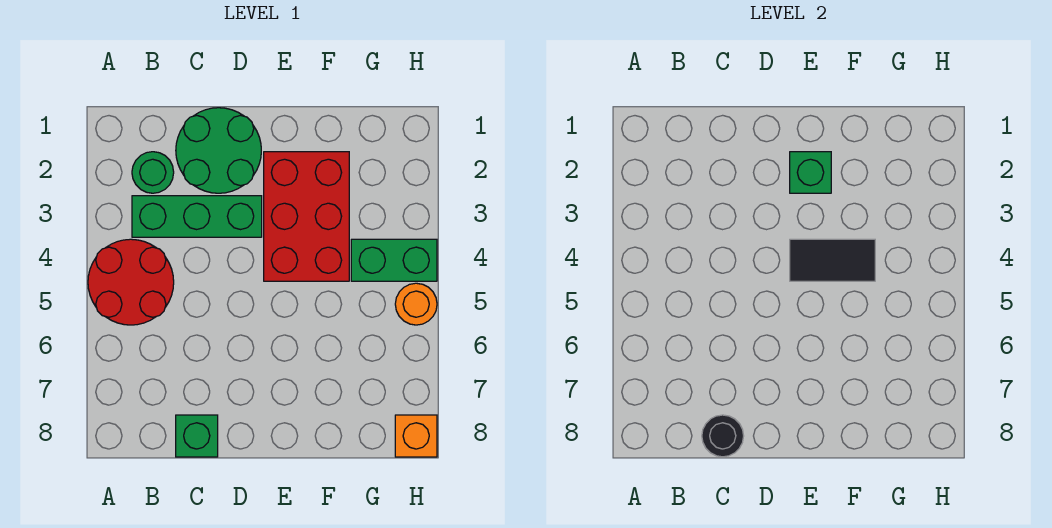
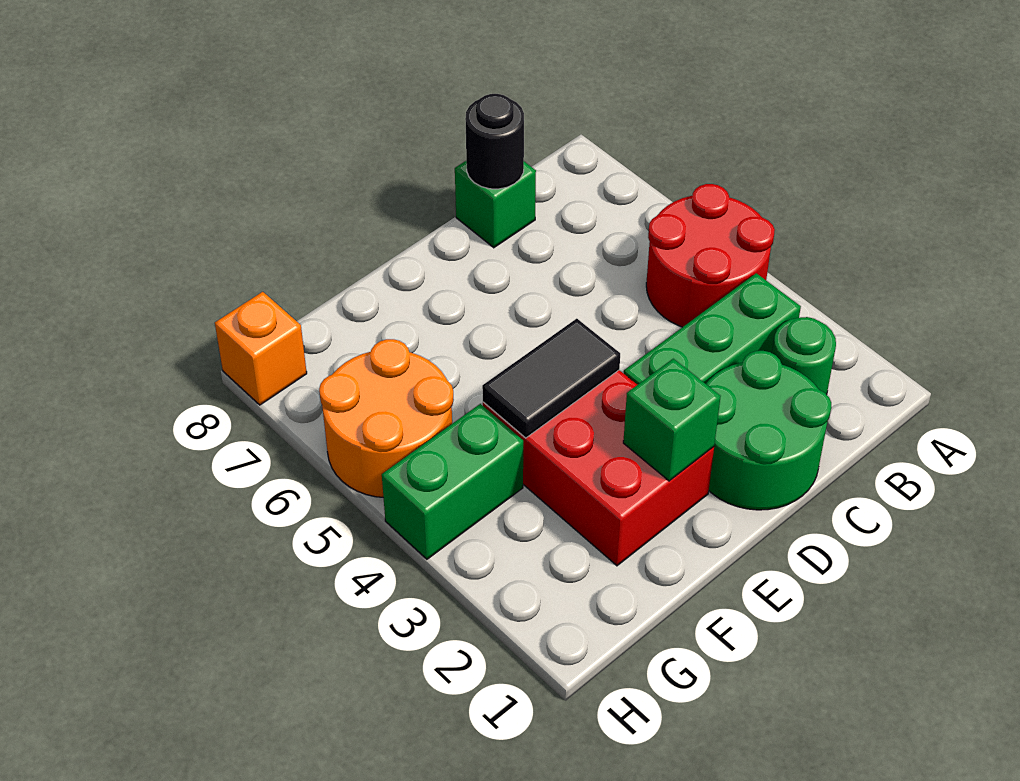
orange 1x1 round brick [395,283,437,325] -> orange 2x2 round brick [319,339,454,497]

